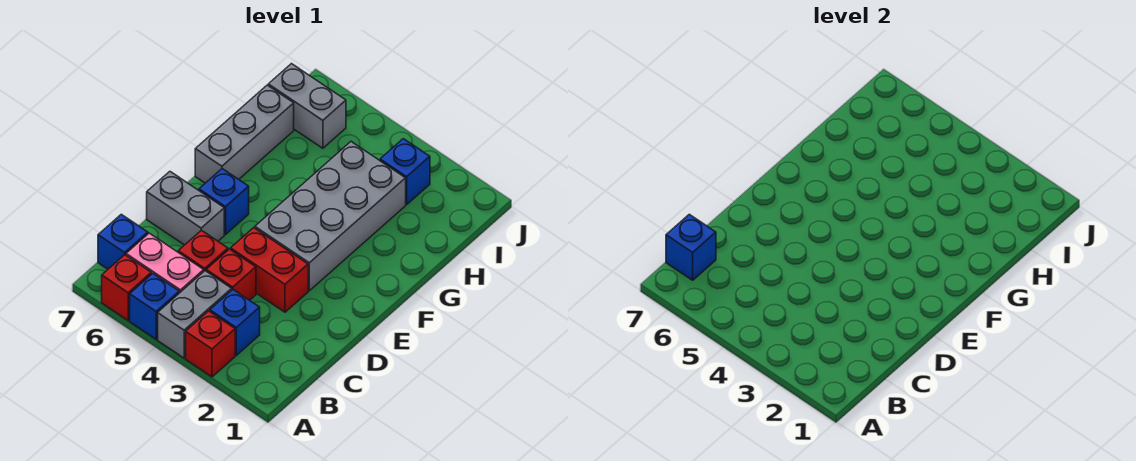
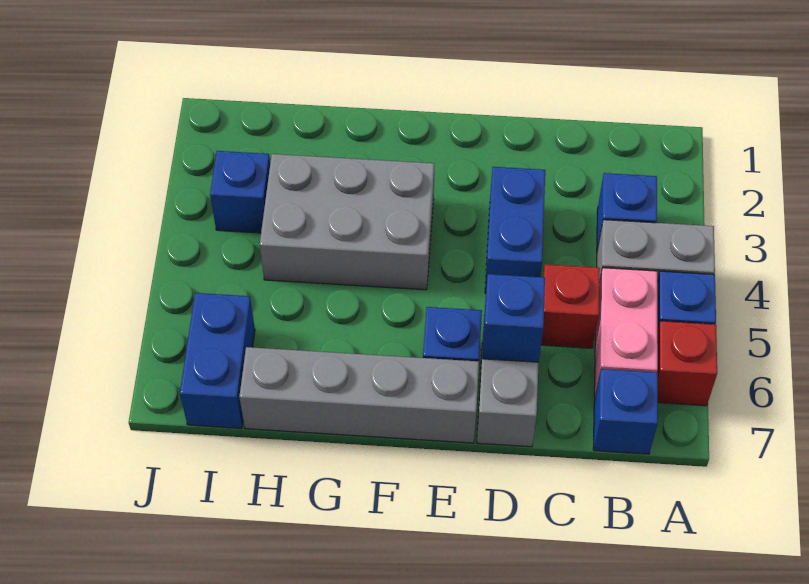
red 1x1 brick [186,311,235,377] -> none
blue 1x1 brick [666,214,716,280] -> blue 1x1 brick moved to [482,274,545,362]
red 1x1 brick [206,249,256,300] -> none
red 1x2 brick [231,228,308,312] -> blue 1x2 brick [485,167,545,293]
grey 2x4 brick [255,142,406,291] -> grey 2x3 brick [260,154,434,290]
grey 1x3 brick [195,85,294,183] -> grey 1x4 brick [239,347,479,443]
grey 1x2 brick [268,64,346,148] -> blue 1x2 brick [180,293,255,428]

